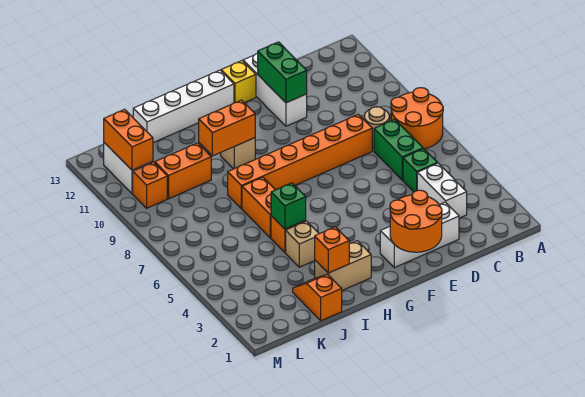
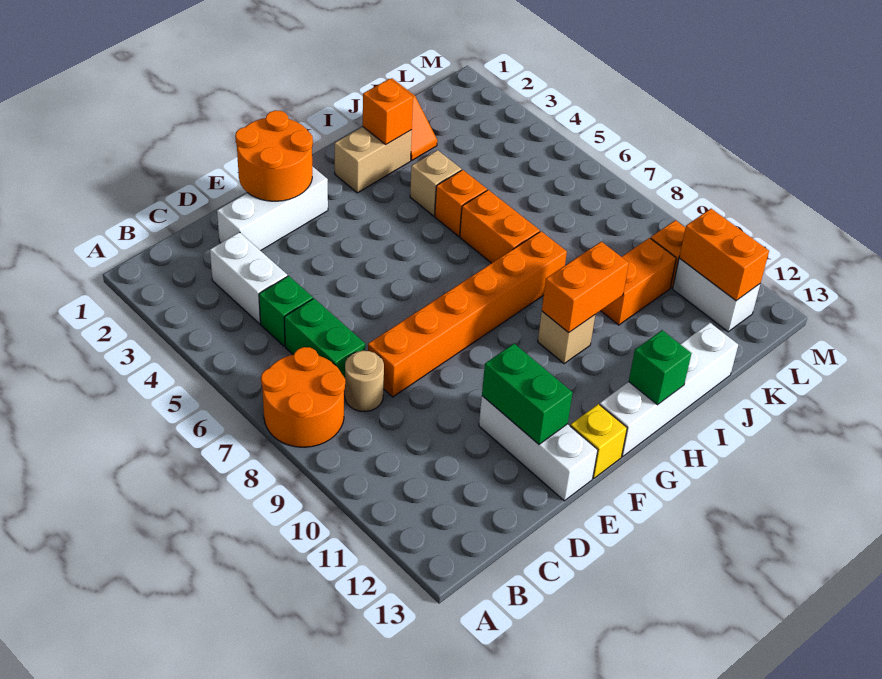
green 1x1 brick [271,183,306,229] -> green 1x1 brick moved to [629,330,691,405]

